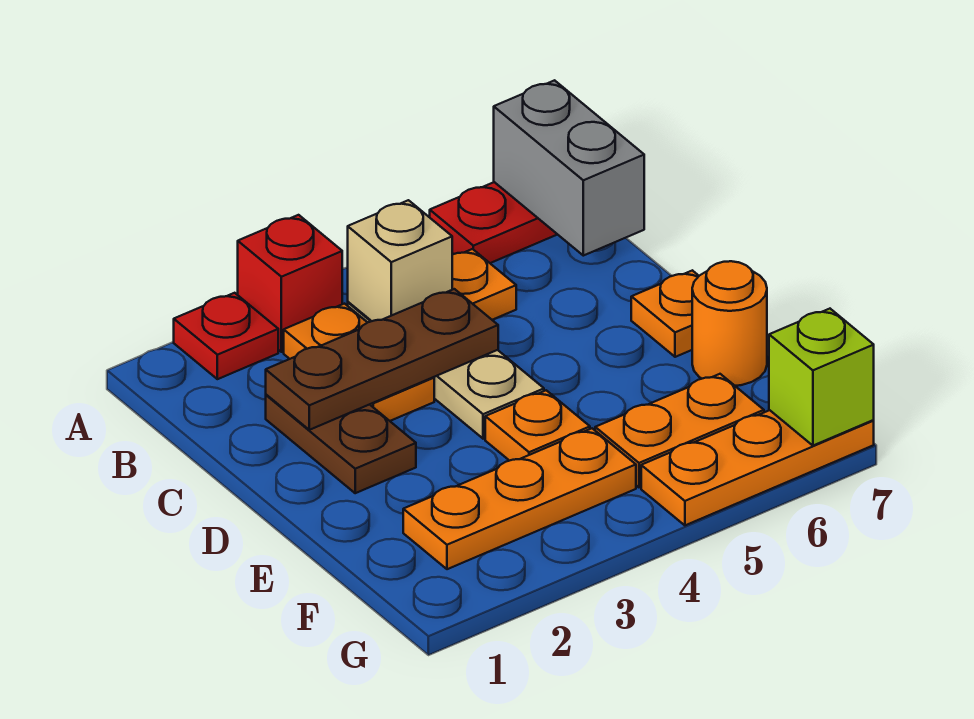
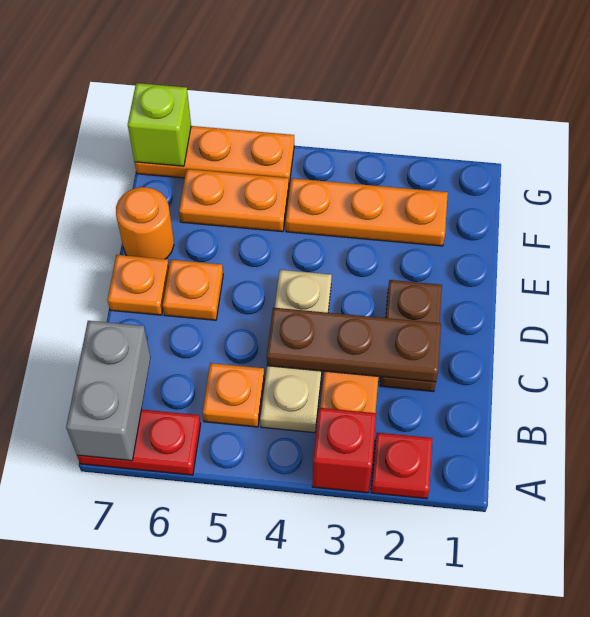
tan 1x1 brick [348,200,452,321] -> none
orange 1x1 plate [485,390,590,461] -> orange 1x1 plate moved to [163,260,223,320]

